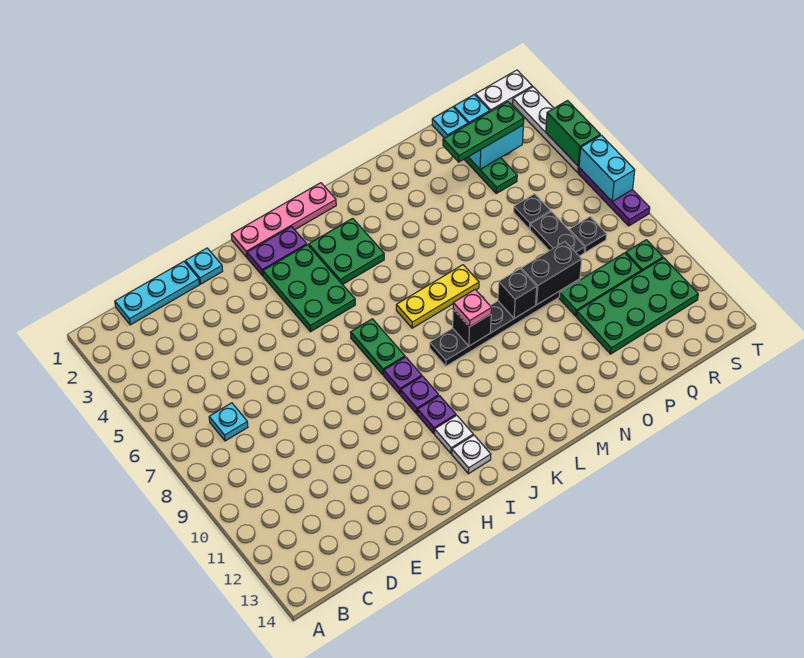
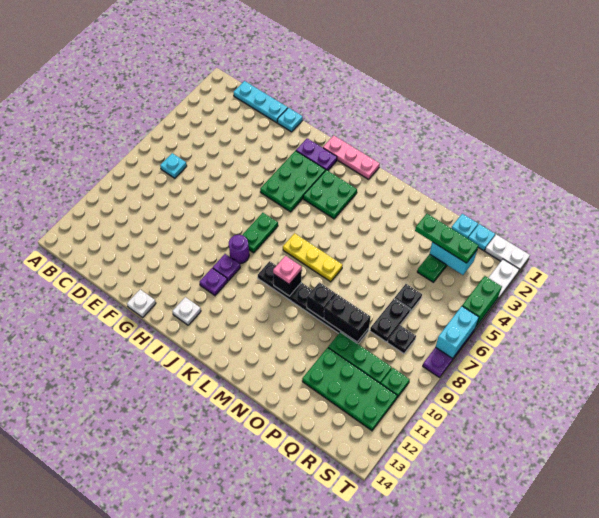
pink 1x4 plate [231,183,336,257] -> pink 1x3 plate [323,135,380,179]
purple 1x1 plate [384,357,422,394] -> purple 1x1 round brick [229,235,249,264]
white 1x1 plate [435,415,473,454] -> white 1x1 plate moved to [127,290,156,317]

